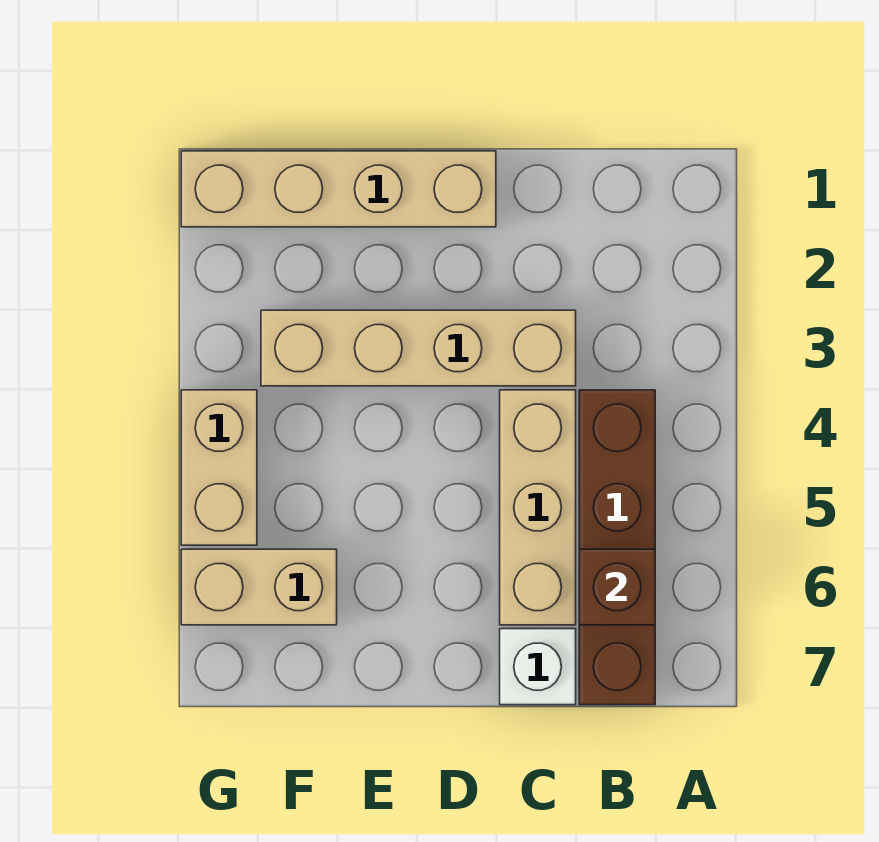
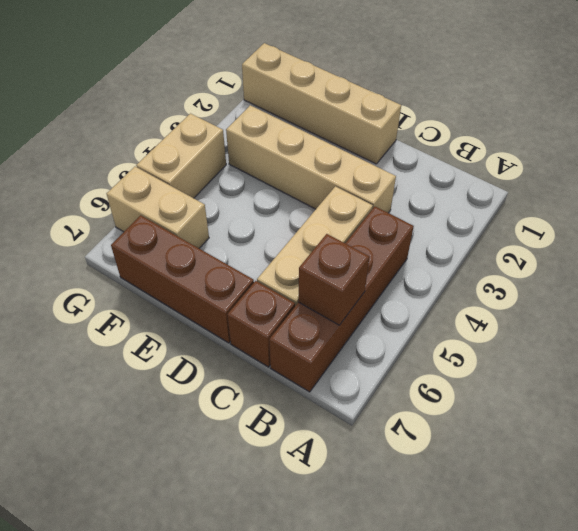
white 1x1 brick [500,629,576,705] -> brown 1x1 brick [227,281,295,367]
none -> brown 1x3 brick [111,215,254,343]

